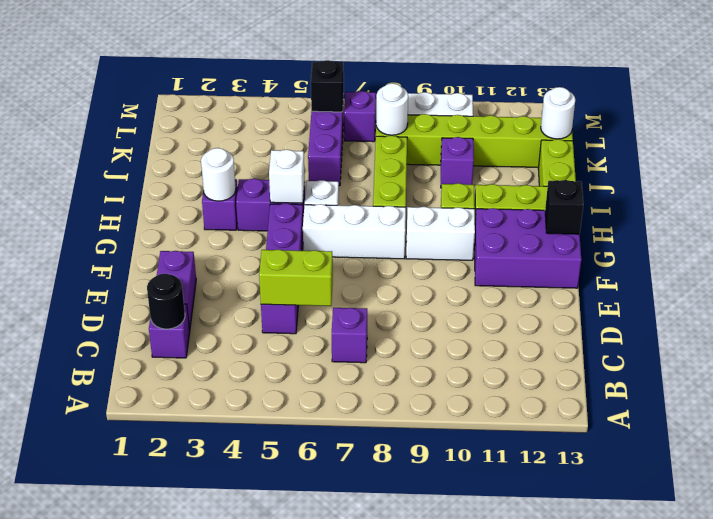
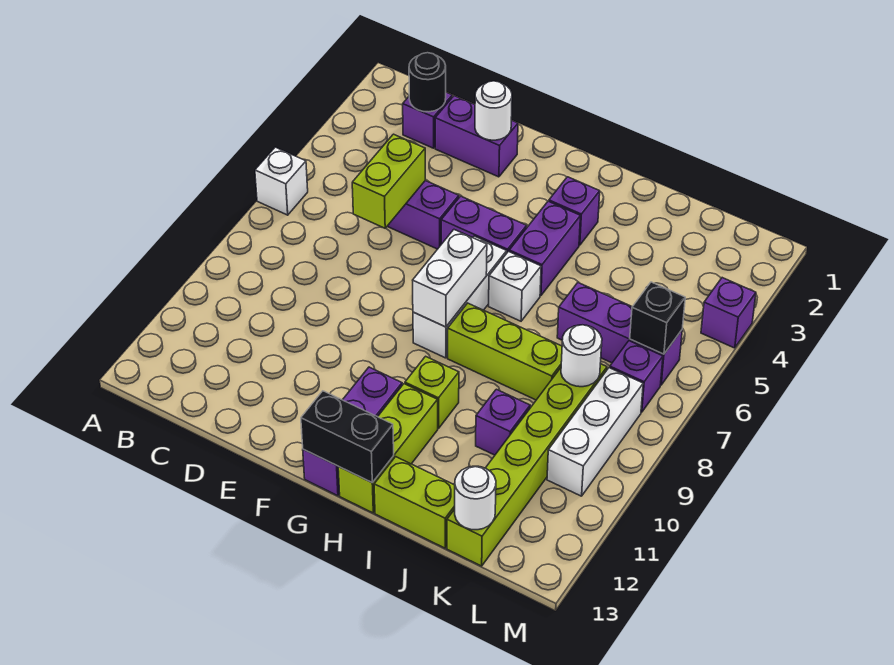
purple 1x1 brick [332,308,367,363] -> purple 1x1 brick moved to [701,278,756,348]
purple 2x3 brick [474,208,581,288] -> purple 1x3 brick [303,367,402,496]
white 1x2 brick [406,207,475,260] -> white 1x2 brick moved to [413,230,487,327]
black 1x1 brick [545,180,583,234] -> black 1x2 brick [301,391,394,483]
white 1x1 round brick [201,148,236,201] -> white 1x1 round brick moved to [475,81,512,140]
white 1x1 brick [269,150,305,203] -> white 1x1 brick moved to [255,147,308,215]

